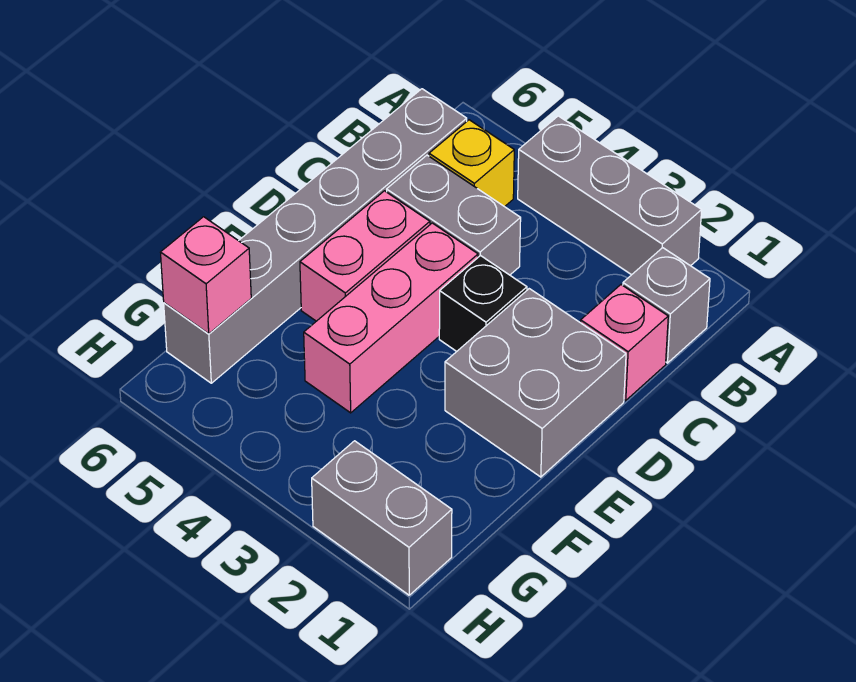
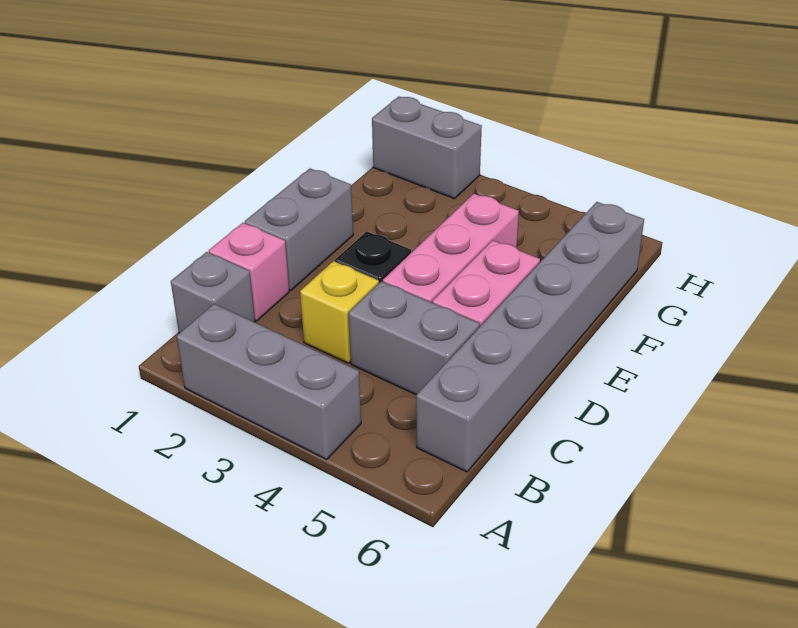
yellow 1x1 brick [429,120,514,207] -> yellow 1x1 brick moved to [300,261,379,363]
grey 2x2 brick [445,289,626,477] -> grey 1x2 brick [245,169,353,290]
pink 1x1 brick [160,217,251,334] -> none

